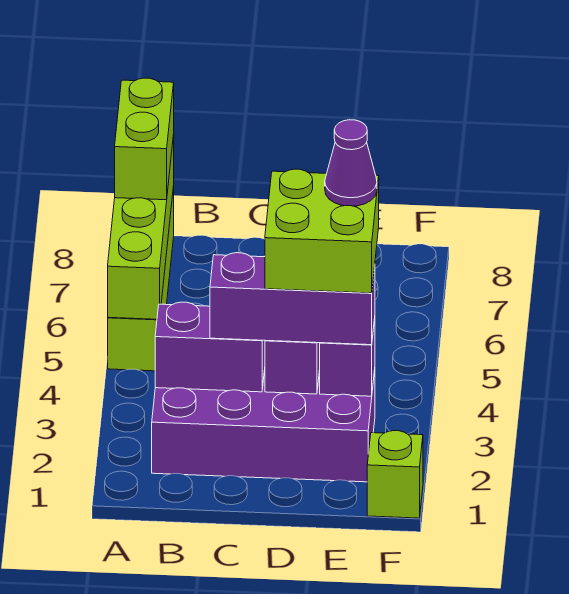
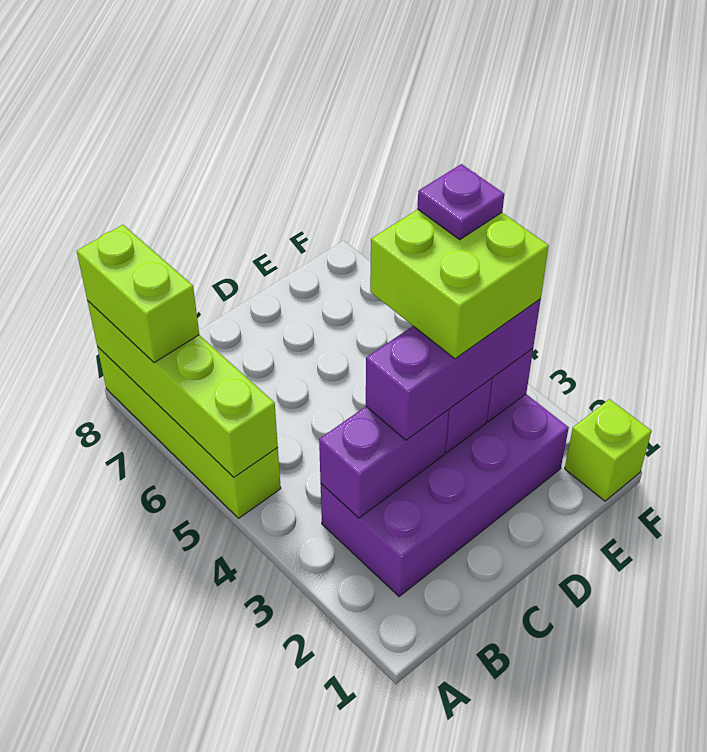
purple 1x1 cone [325,120,377,206] -> purple 1x1 plate [417,164,504,240]

